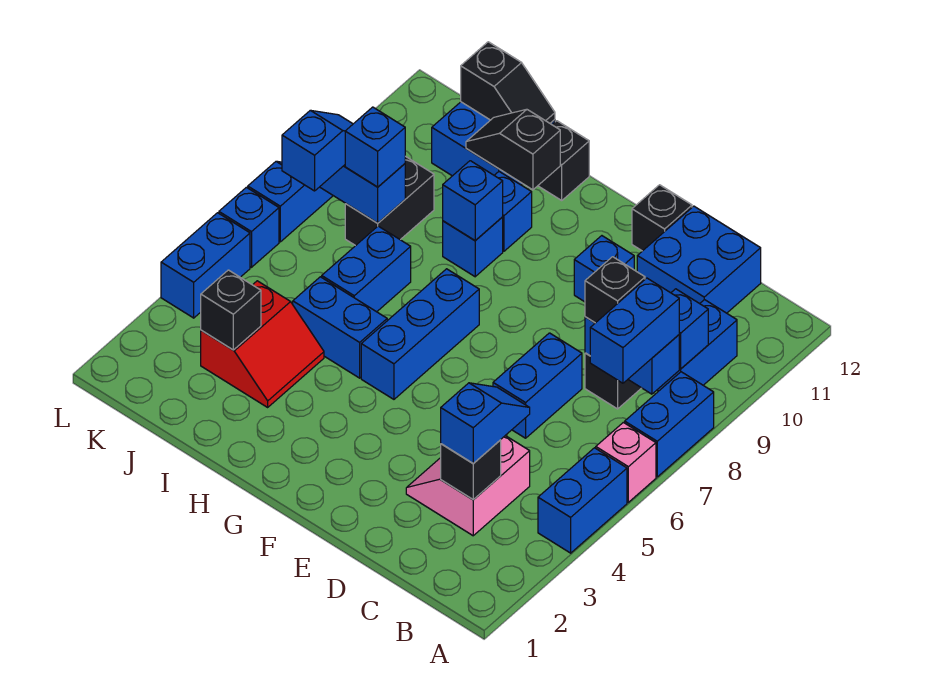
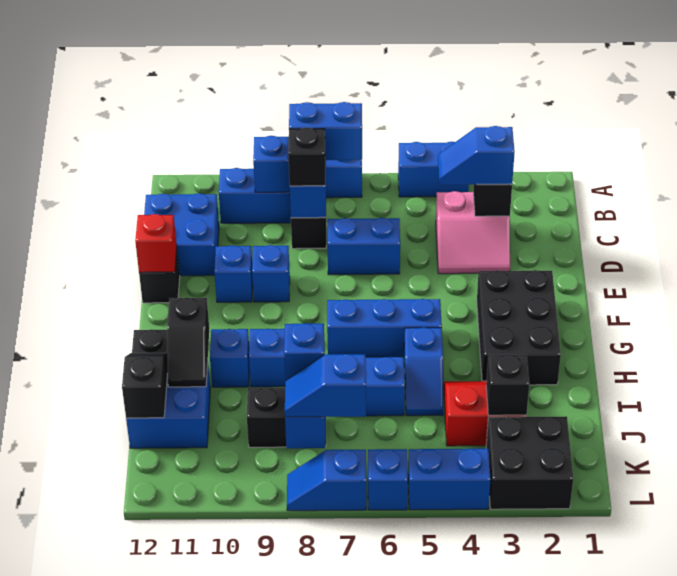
pink 1x1 brick [596,422,656,502] -> none
none -> red 1x1 brick [135,214,177,272]
none -> black 2x3 brick [477,270,561,385]
blue 1x2 brick [293,277,387,378] -> blue 1x2 slope [404,327,443,416]
blue 1x1 brick [443,161,503,240] -> blue 1x1 brick moved to [252,245,290,302]
none -> black 2x2 brick [486,416,573,509]

